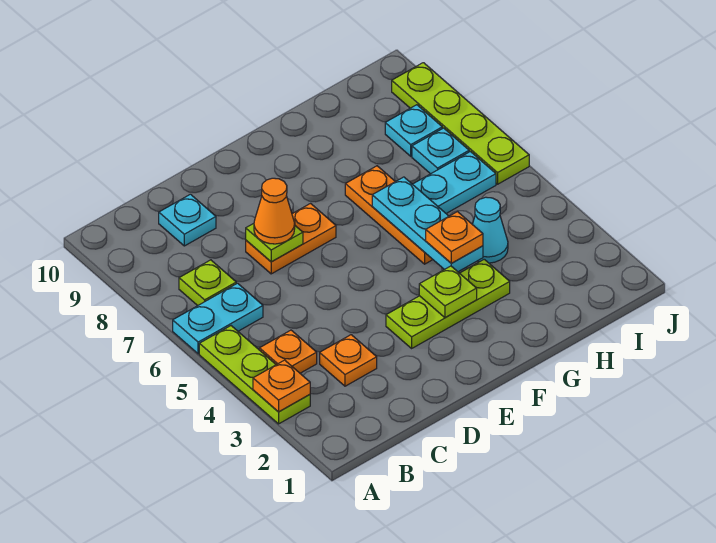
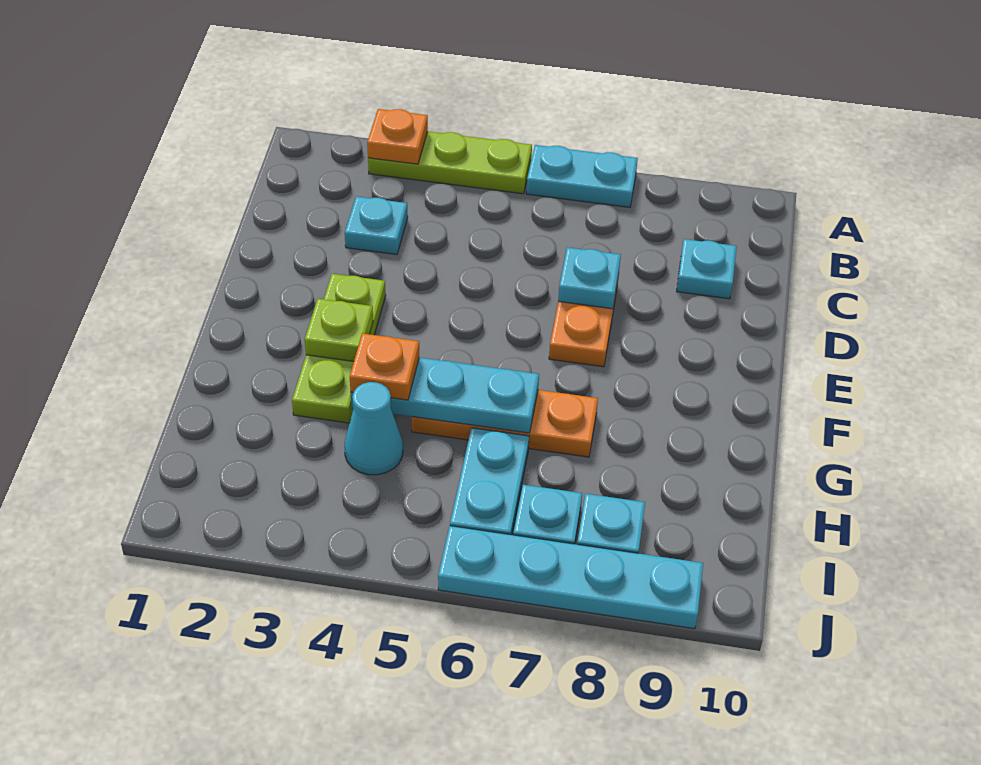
cyan 1x2 plate [173,283,263,354] -> cyan 1x2 plate turned to [526,145,638,207]
orange 1x1 plate [259,330,317,373] -> none
lime 1x1 plate [179,260,236,306] -> none
orange 1x1 plate [320,335,377,386] -> cyan 1x1 plate [345,196,408,254]
lime 1x1 plate [246,223,303,262] -> cyan 1x1 plate [558,247,621,309]
orange 1x1 cone [254,178,295,244] -> none
lime 1x4 plate [392,63,529,184] -> cyan 1x4 plate [438,526,703,629]

